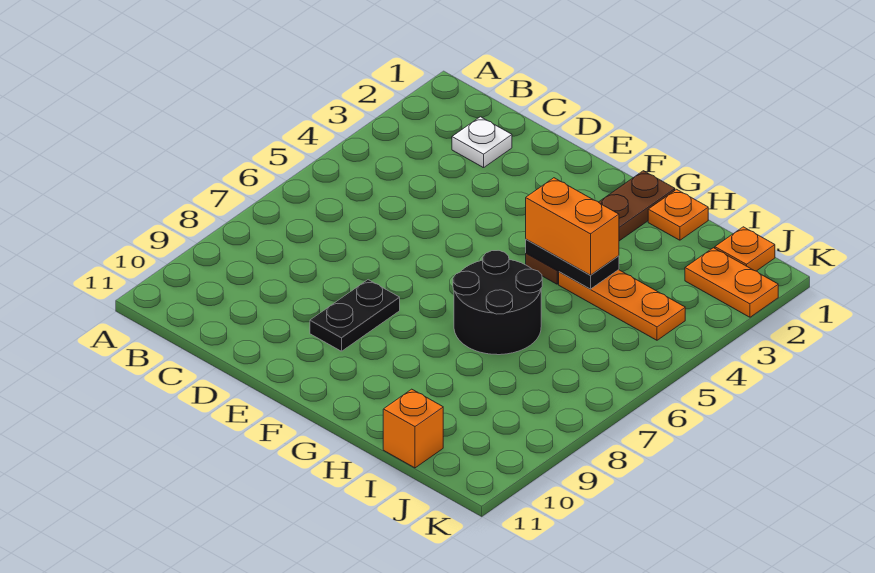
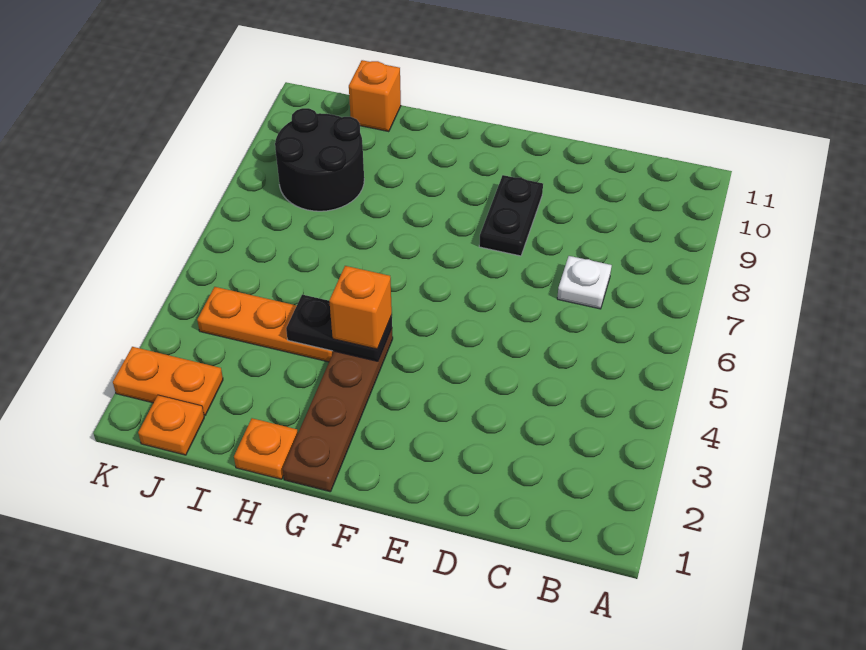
white 1x1 plate [452,117,512,168] -> white 1x1 plate moved to [557,256,612,309]
orange 1x2 brick [526,178,619,275] -> orange 1x1 brick [329,266,392,349]
black 2x2 round brick [453,250,542,355] -> black 2x2 round brick moved to [275,108,364,211]

